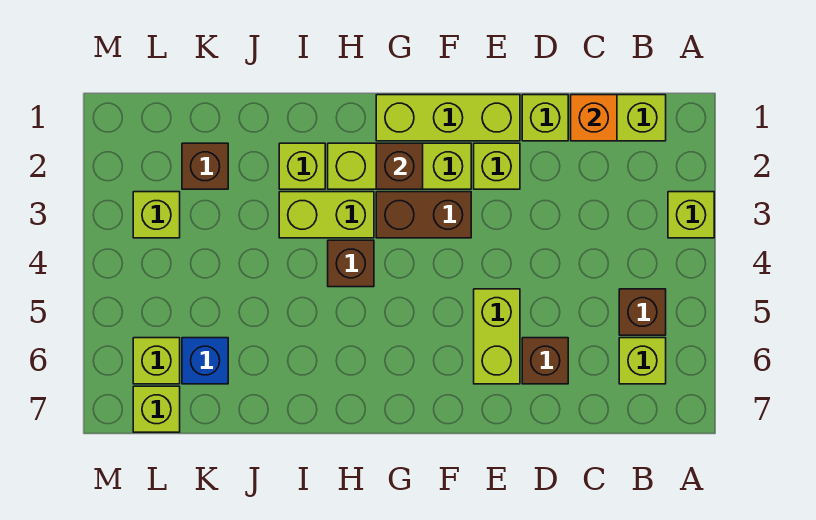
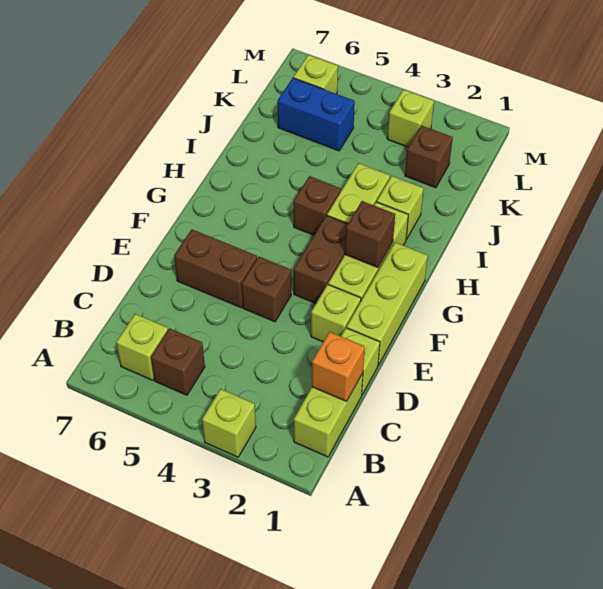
brown 1x1 brick [522,338,568,384] -> brown 1x1 brick moved to [242,257,291,322]
lime 1x2 brick [474,289,520,384] -> brown 1x2 brick [174,229,257,308]
blue 1x1 brick [182,338,228,384] -> blue 1x2 brick [278,78,355,151]
lime 1x1 brick [133,386,180,432] -> none

